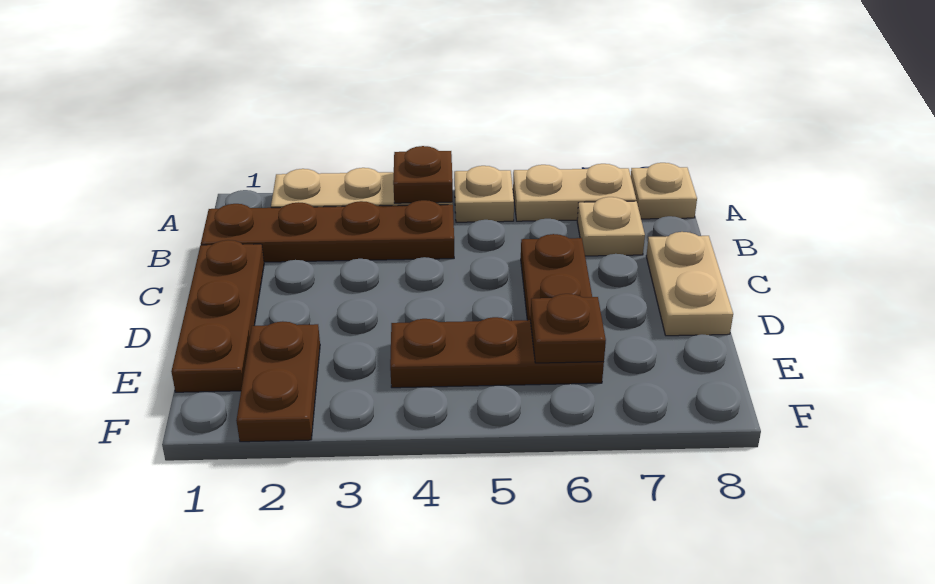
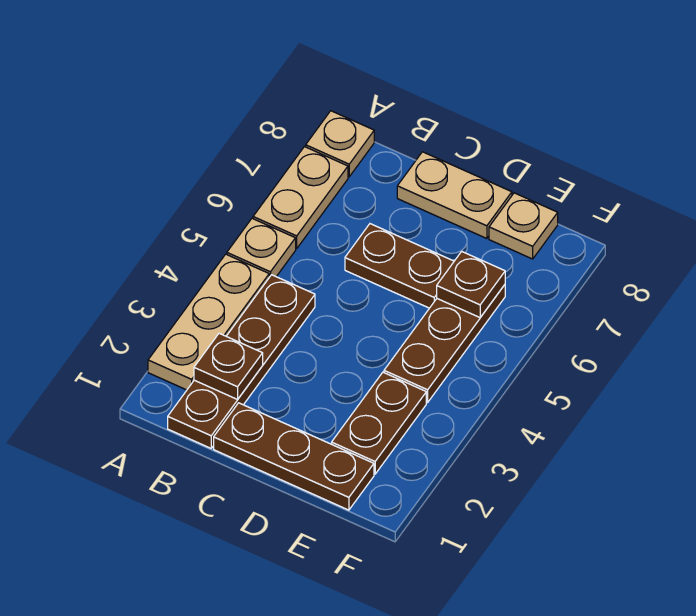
brown 1x1 plate [393,146,453,203] -> brown 1x1 plate moved to [194,333,263,399]
tan 1x1 plate [577,197,645,256] -> tan 1x1 plate moved to [489,193,558,259]
brown 1x2 plate [236,321,320,442] -> brown 1x2 plate turned to [332,372,426,474]

